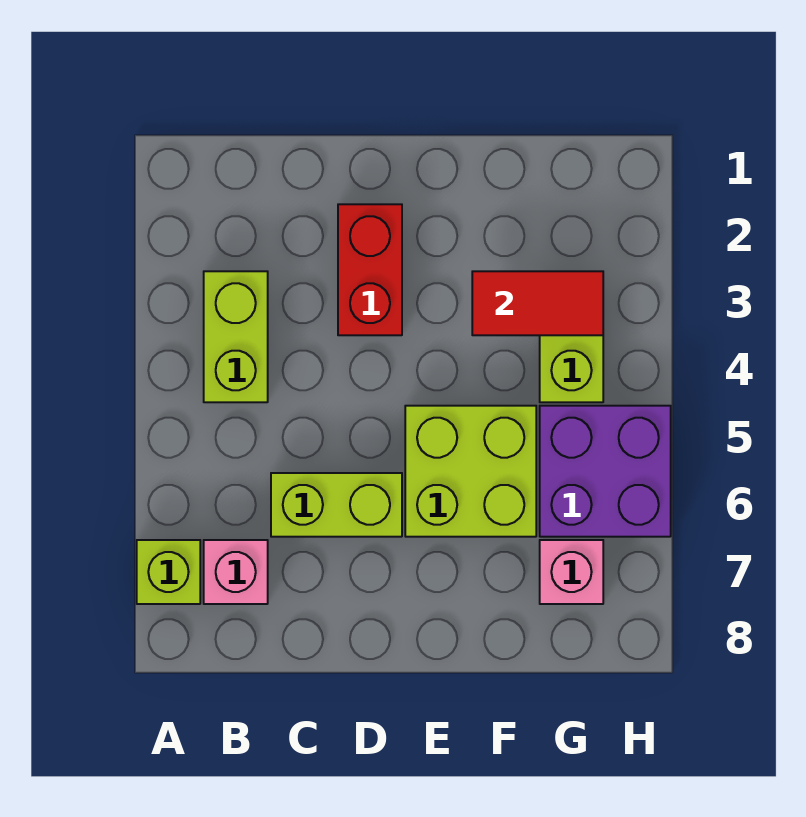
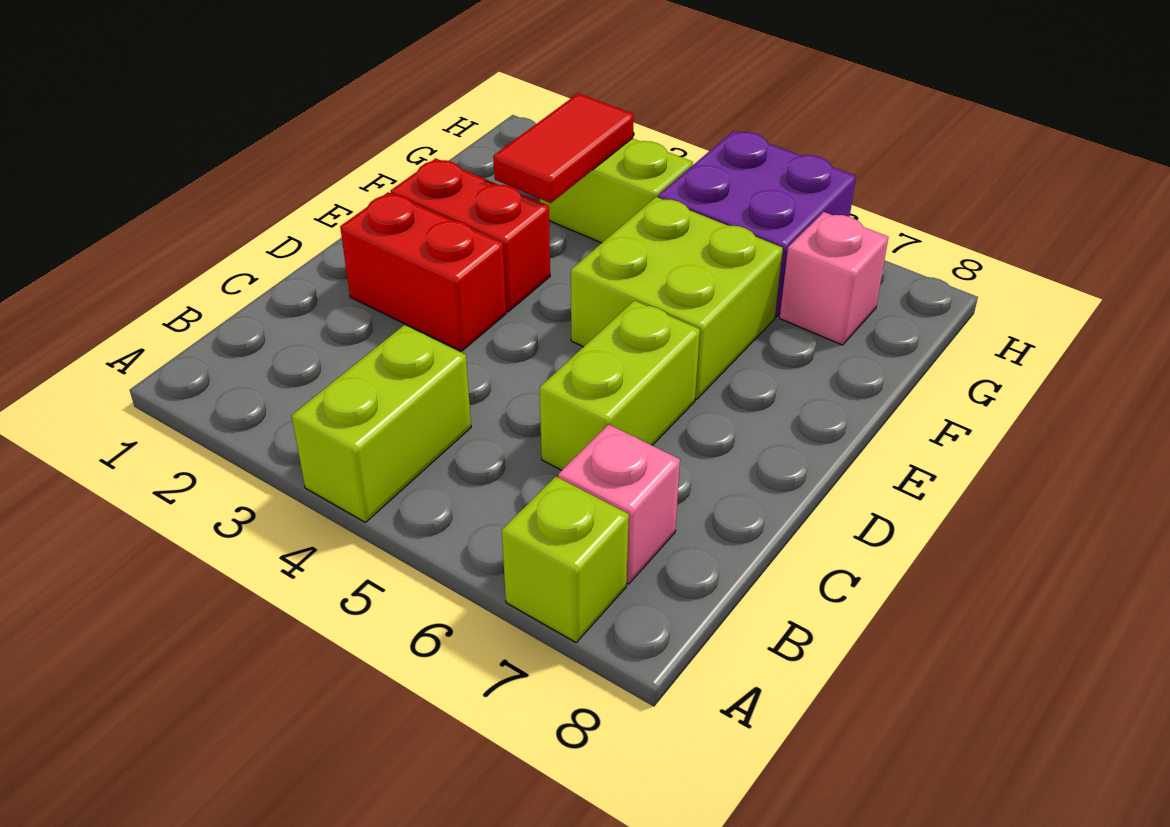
lime 1x2 brick [204,271,268,402] -> lime 1x2 brick turned to [292,325,471,522]
none -> red 1x2 brick [391,158,550,312]

